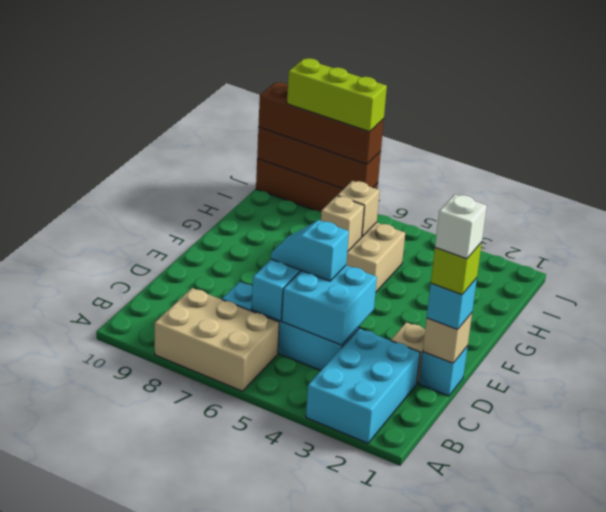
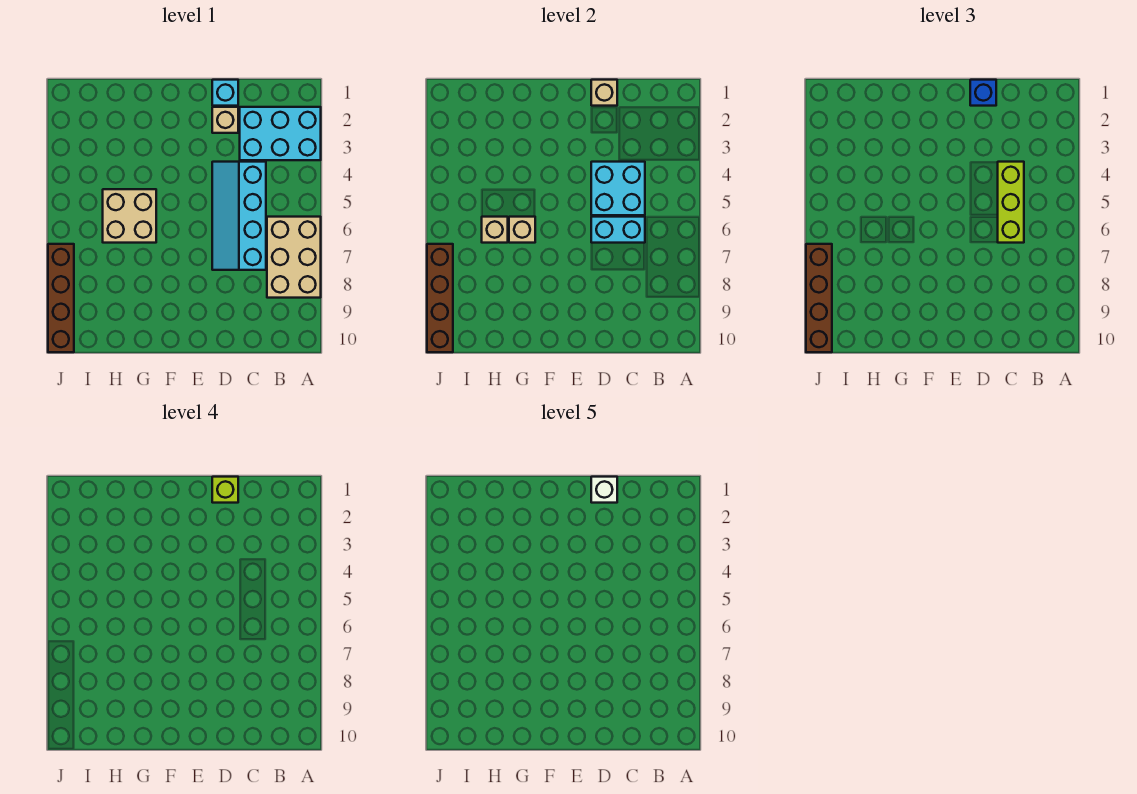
cyan 1x1 brick [427,278,477,330] -> blue 1x1 brick [970,80,996,106]
cyan 1x2 slope [271,220,349,281] -> none
lime 1x3 brick [287,58,387,132] -> lime 1x3 brick moved to [998,162,1024,243]

